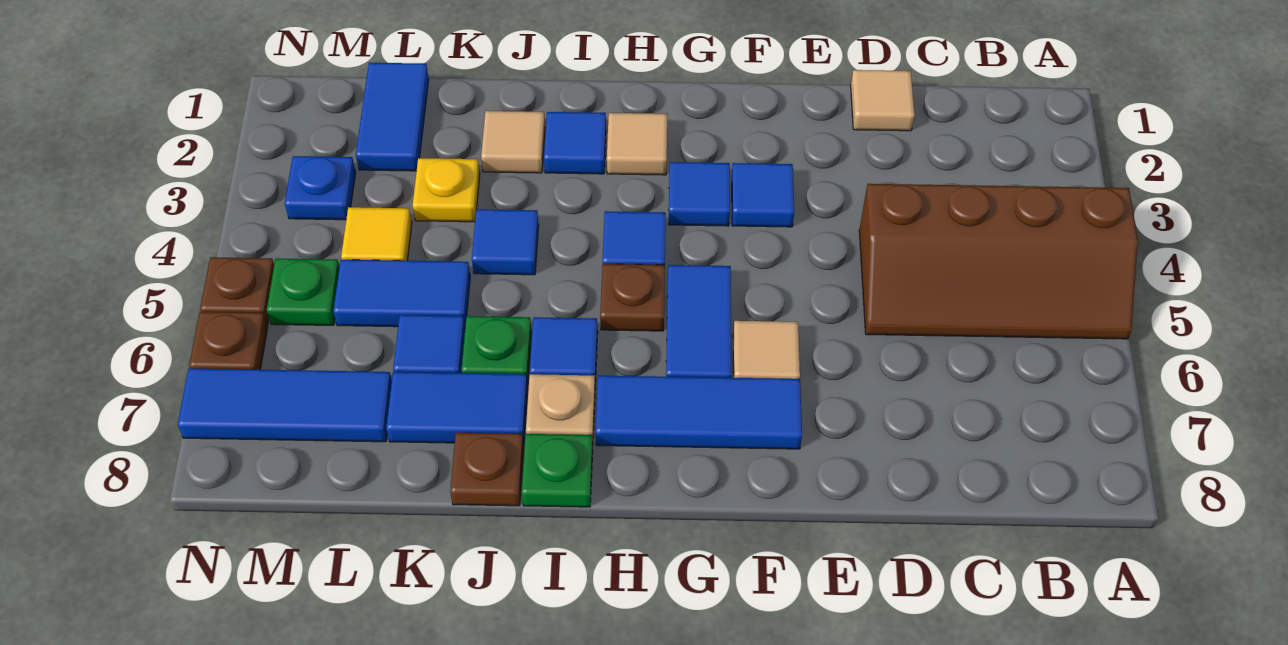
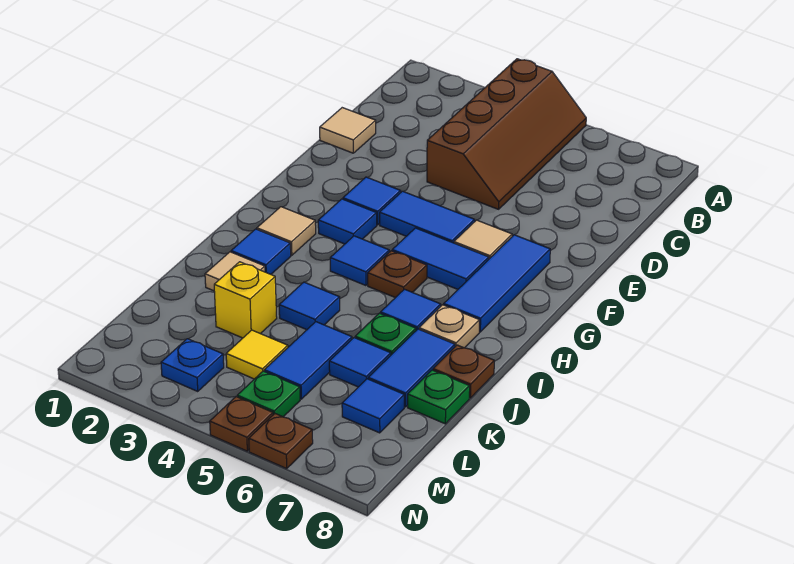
green 1x1 plate [522,434,593,507] -> green 1x1 plate moved to [408,370,470,424]
yellow 1x1 plate [413,158,480,222] -> yellow 1x1 brick [214,262,277,338]
blue 1x2 tile [356,63,429,171] -> blue 1x2 tile moved to [380,191,475,243]
blue 1x3 tile [178,368,392,442] -> blue 1x1 tile [342,379,404,433]

